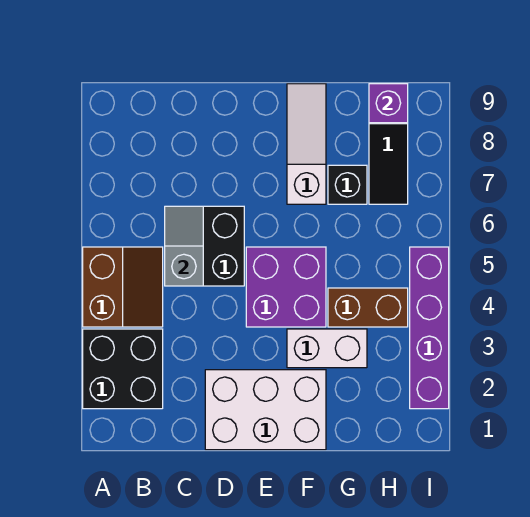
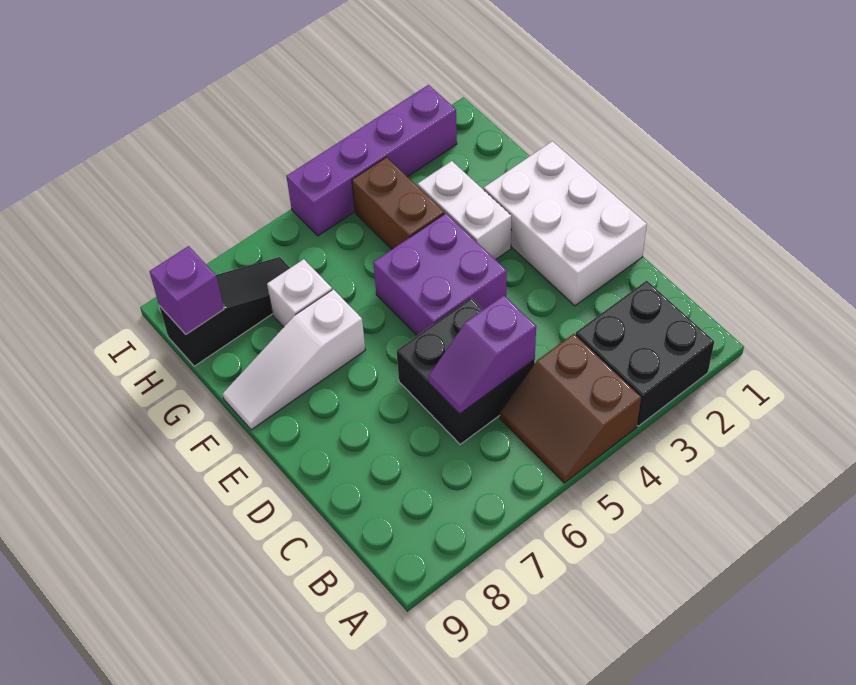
brown 2x2 slope [83,247,163,327] -> brown 2x2 slope turned to [500,334,641,483]
grey 1x2 slope [165,206,203,286] -> purple 1x2 slope [428,295,536,414]
black 1x1 brick [328,165,367,204] -> white 1x1 brick [267,259,332,327]

